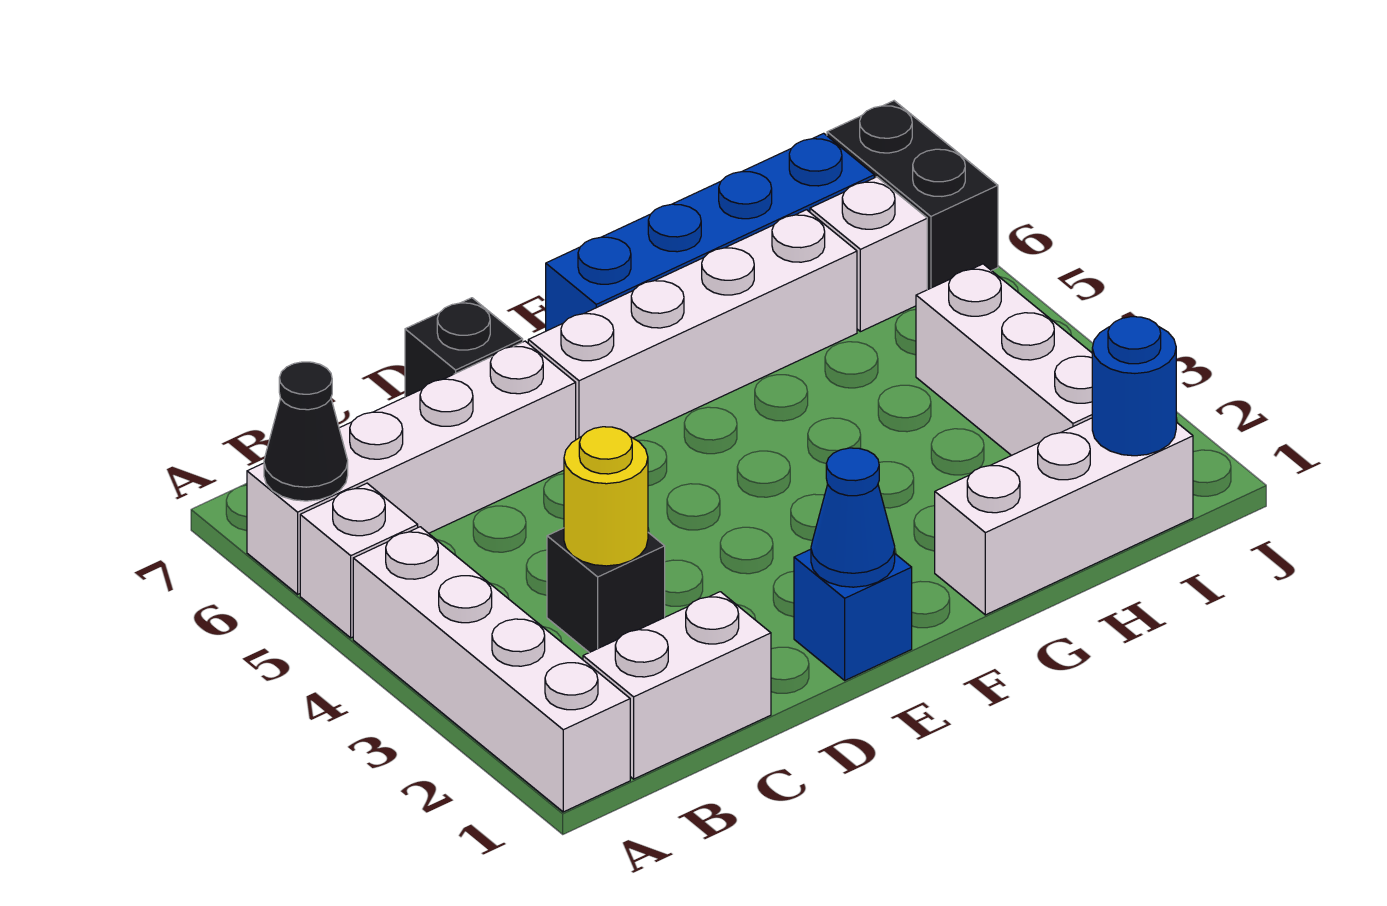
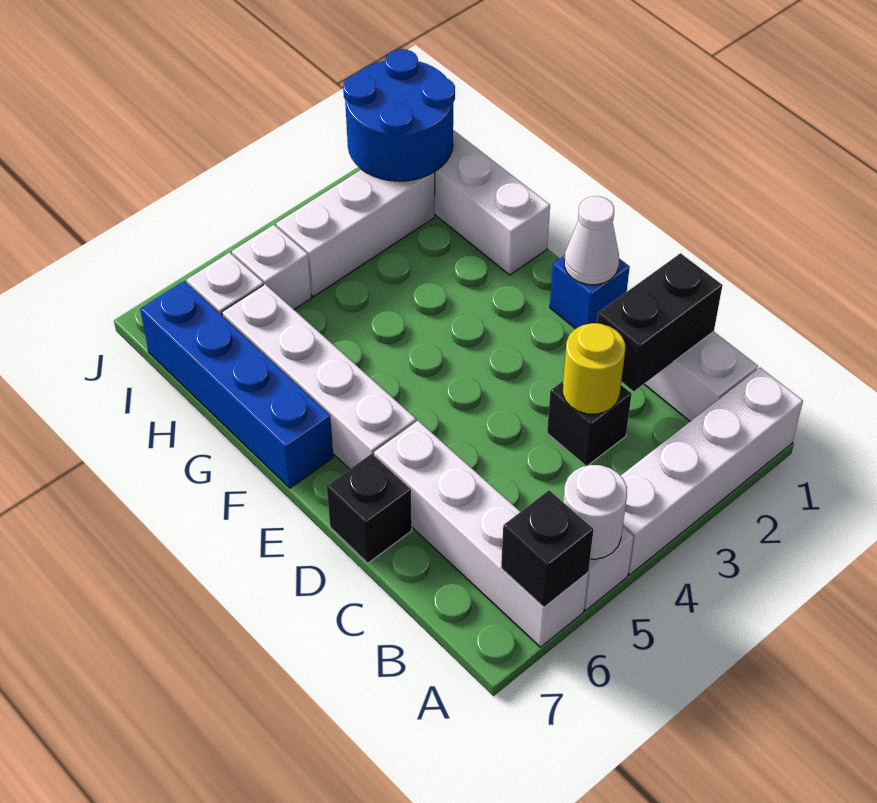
none -> white 1x1 round brick [563,465,627,559]
black 1x1 cone [264,362,348,501] -> black 1x1 brick [501,490,594,607]
blue 1x1 cone [811,448,895,587] -> white 1x1 cone [564,196,619,285]
blue 1x1 round brick [1092,317,1176,456] -> blue 2x2 round brick [343,49,455,181]
none -> white 1x1 brick [232,225,312,309]
black 1x2 brick [827,101,998,290] -> black 1x2 brick moved to [597,253,722,391]

